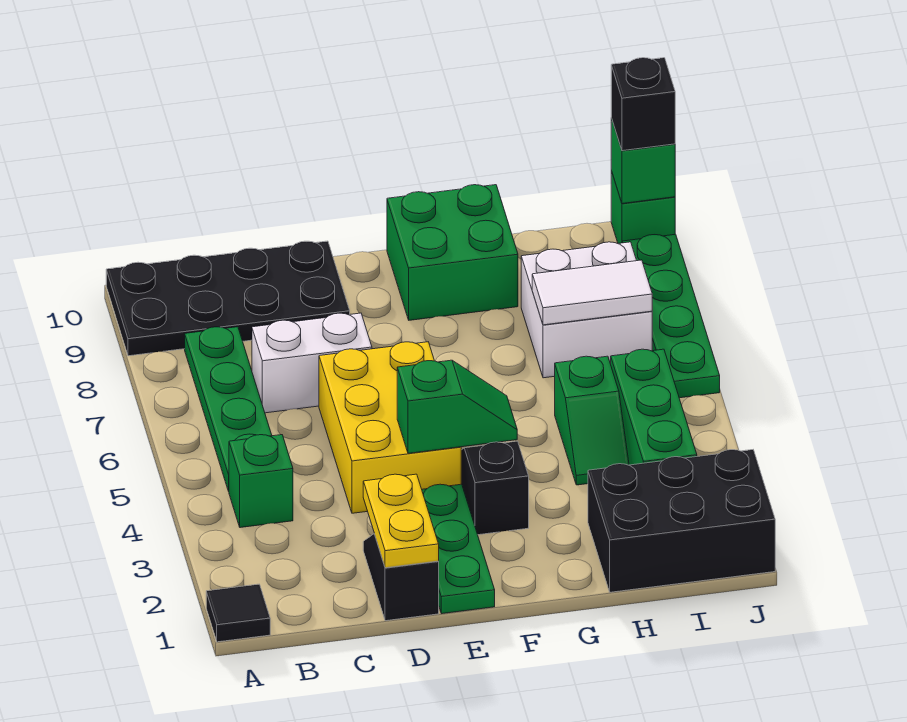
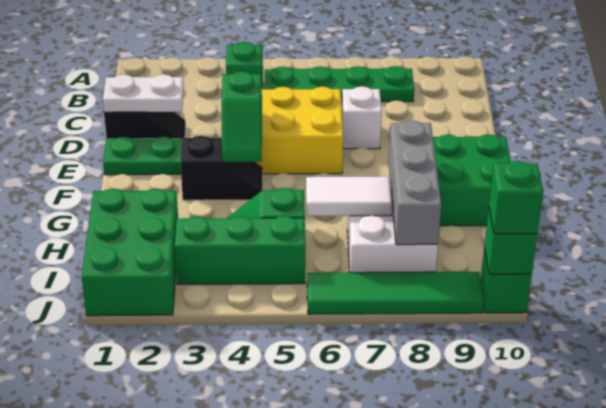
black 1x1 tile [206,584,270,642] -> none
black 2x4 plate [106,241,350,356] -> none
white 1x2 brick [252,313,372,413] -> white 1x1 brick [342,86,382,149]
yellow 1x2 plate [363,474,439,568] -> white 1x2 plate [103,74,184,112]
none -> grey 1x3 brick [388,121,441,245]
black 2x3 brick [588,450,775,592] -> green 2x3 brick [82,189,178,316]
white 1x2 tile [532,260,652,325] -> white 1x2 tile turned to [306,176,392,216]
green 1x4 plate [622,234,720,398] -> green 1x4 tile [307,272,484,314]
black 1x1 brick [611,58,675,151] -> green 1x1 brick [489,161,543,234]

